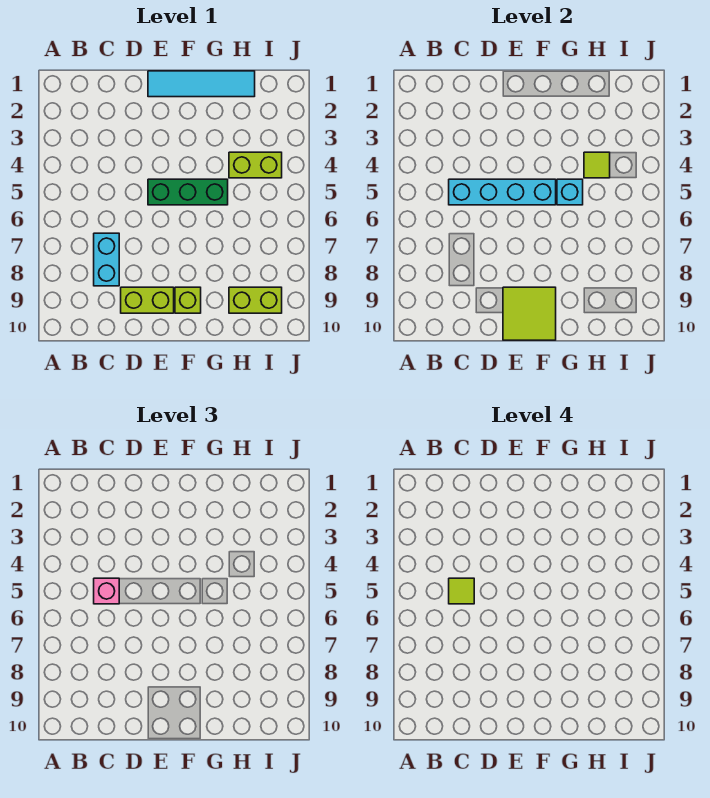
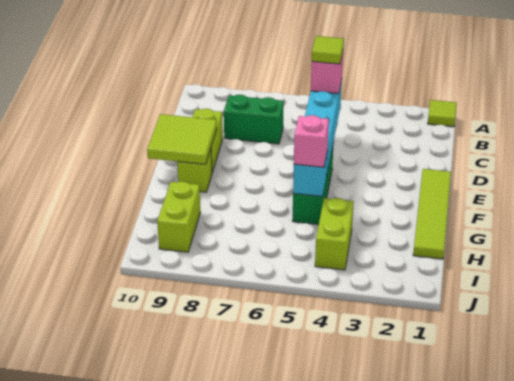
cyan 1x2 brick [94,233,119,286] -> green 1x2 brick [224,95,284,144]
cyan 1x4 tile [148,71,255,97] -> lime 1x4 tile [413,169,451,259]
none -> pink 1x1 brick [294,115,329,167]
lime 1x1 tile [584,152,610,178] -> lime 1x1 tile moved to [428,100,457,127]

